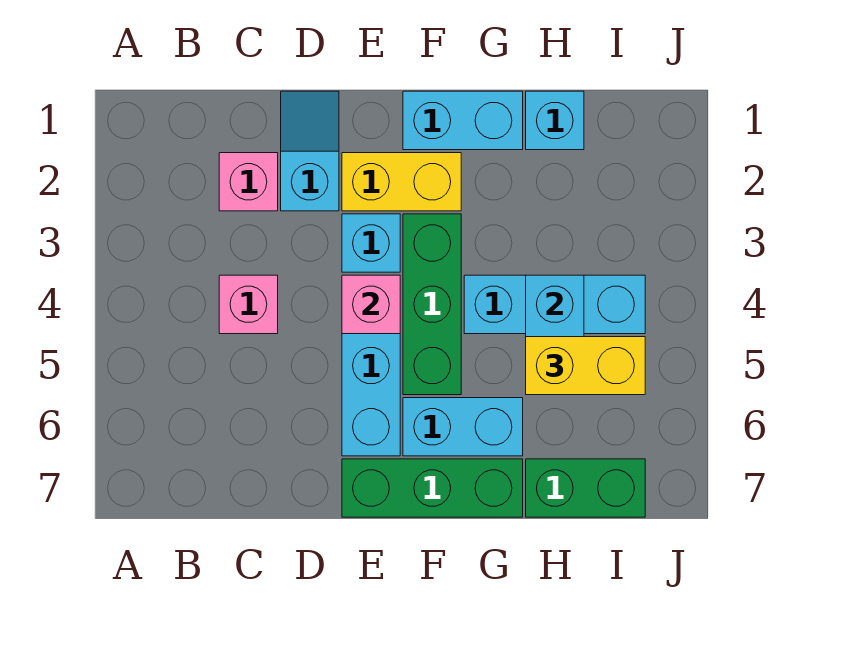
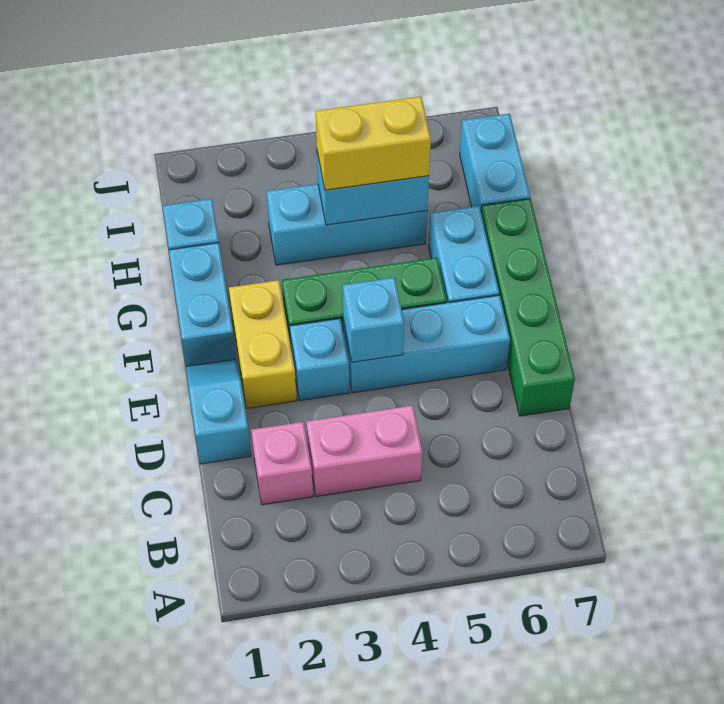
pink 1x1 brick [219,275,278,334] -> pink 1x2 brick [306,405,423,496]
cyan 1x2 slope [281,91,339,211] -> cyan 1x2 slope turned to [186,359,251,464]
pink 1x1 brick [342,275,400,334] -> cyan 1x1 brick [343,277,404,362]
green 1x3 brick [342,459,523,517] -> green 1x4 brick [481,199,575,416]
cyan 1x3 brick [464,275,645,334] -> cyan 1x3 brick turned to [266,184,427,265]
yellow 1x2 brick [526,337,645,395] -> yellow 1x2 brick turned to [316,96,431,190]
green 1x2 brick [526,459,645,517] -> cyan 1x2 brick [460,114,530,210]

